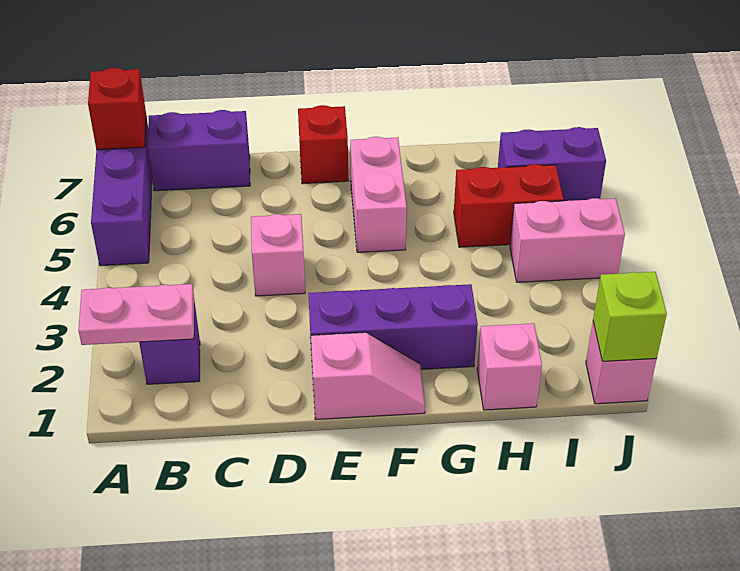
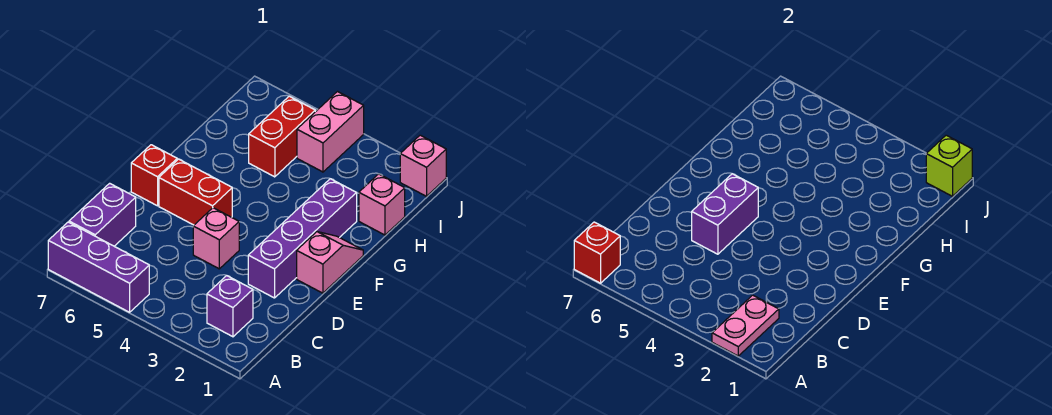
purple 1x3 brick [308,284,478,369] -> purple 1x4 brick [248,179,357,298]
none -> red 1x2 brick [159,159,232,225]
pink 1x2 brick [350,137,407,252] -> none
purple 1x2 brick [498,127,606,201] -> purple 1x2 brick moved to [692,174,758,254]

